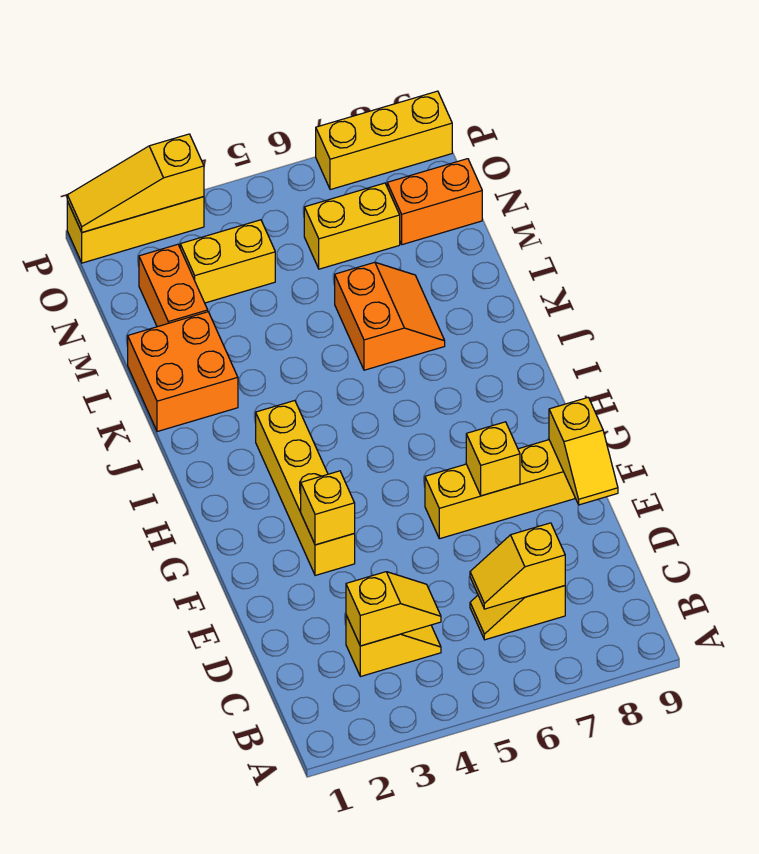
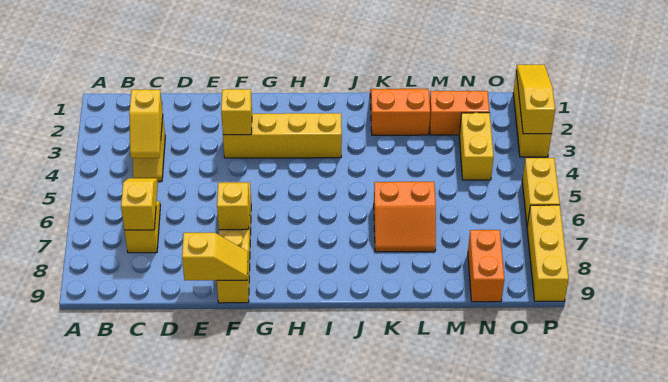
yellow 1x2 slope [549,398,618,505] -> yellow 1x2 slope turned to [182,233,248,281]
orange 2x2 brick [128,312,238,432] -> orange 2x2 slope [370,89,430,135]
yellow 1x2 brick [304,183,400,269] -> yellow 1x2 brick moved to [522,158,560,225]

